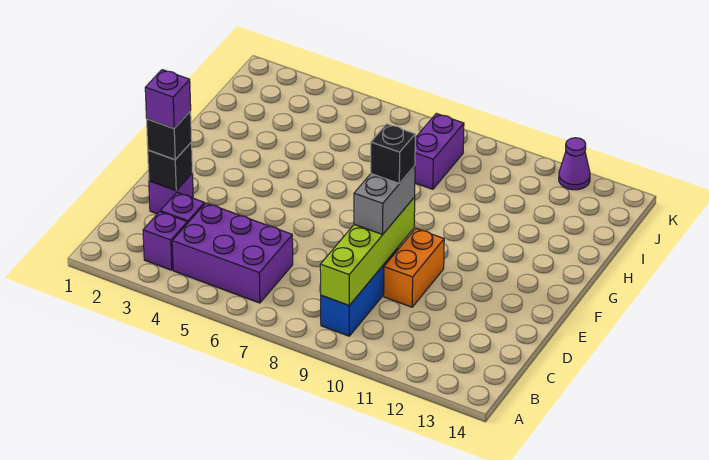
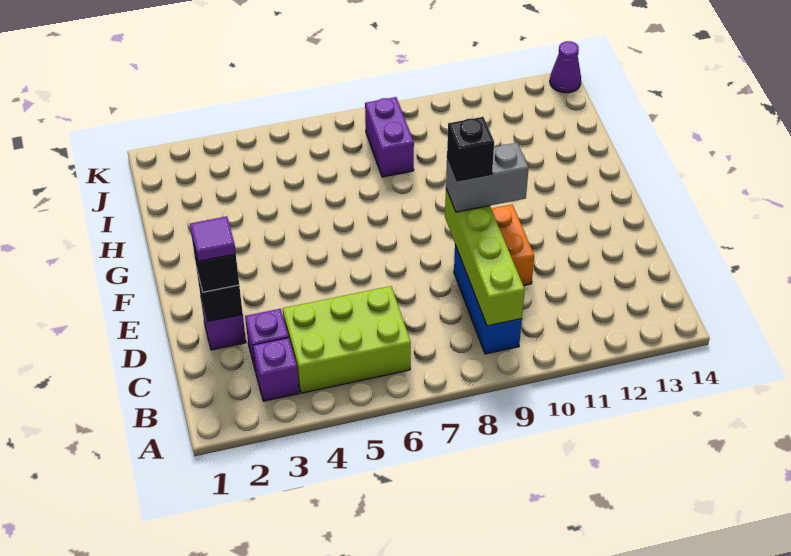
purple 2x3 brick [172,203,293,303] -> lime 2x3 brick [283,286,411,393]
purple 1x1 brick [145,70,191,128] -> purple 1x1 tile [190,216,236,261]
grey 1x2 brick [354,166,415,234] -> grey 1x2 brick turned to [446,143,529,212]
purple 1x1 cone [559,138,590,190] -> purple 1x1 cone moved to [550,41,581,93]

